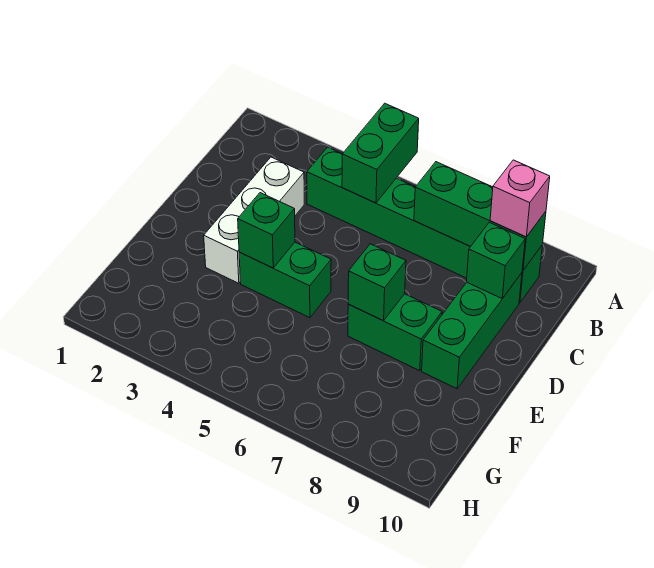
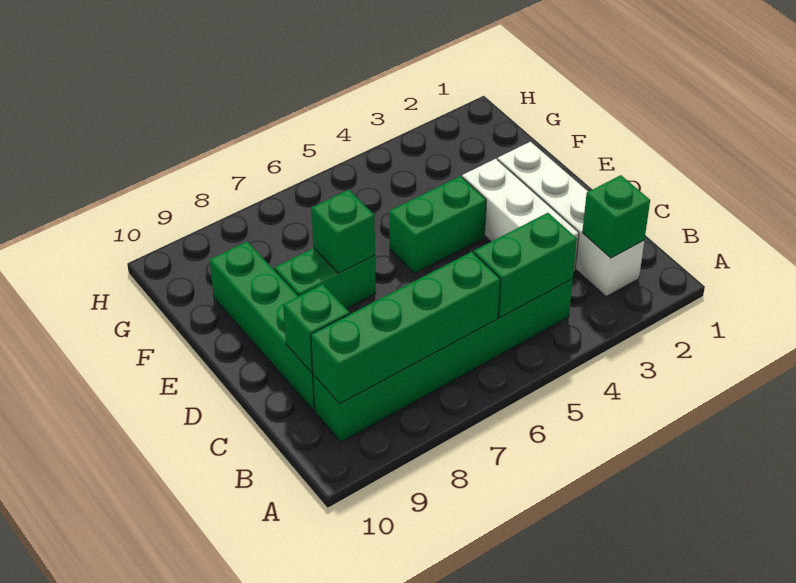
green 1x2 brick [342,103,419,203] -> green 1x2 brick turned to [474,213,577,318]
none -> white 1x4 brick [497,142,644,297]
green 1x3 brick [414,162,546,270] -> green 1x4 brick [311,252,500,404]
pink 1x1 brick [490,160,550,237] -> none
green 1x3 brick [422,273,522,389] -> green 1x4 brick [210,241,315,411]
green 1x1 brick [238,193,295,268] -> green 1x1 brick moved to [582,175,650,258]

